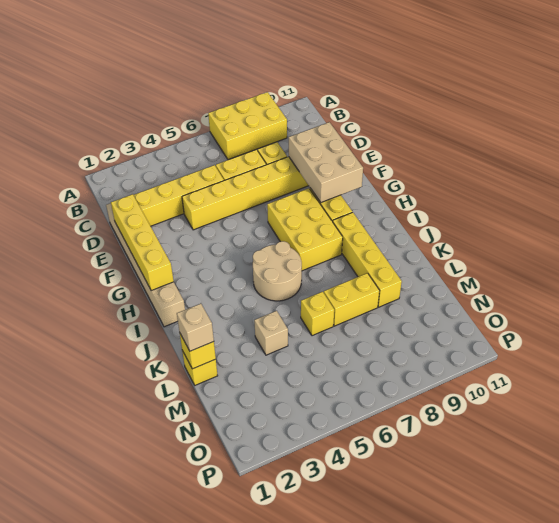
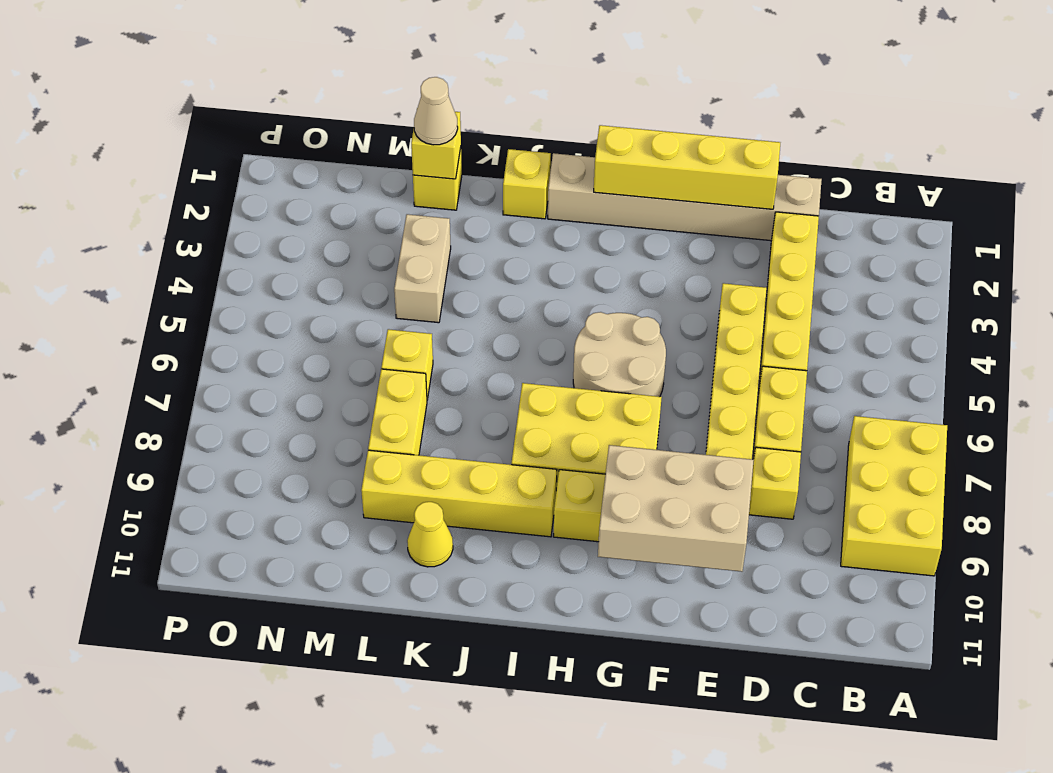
tan 2x2 round brick [253,241,302,301] -> tan 2x2 round brick moved to [573,312,666,397]
none -> yellow 1x1 brick [503,149,551,219]
none -> yellow 1x1 cone [407,502,453,567]
tan 1x1 brick [177,304,214,351] -> tan 1x1 cone [414,77,458,145]
tan 1x1 brick [254,311,288,355] -> tan 1x2 brick [394,214,451,323]

